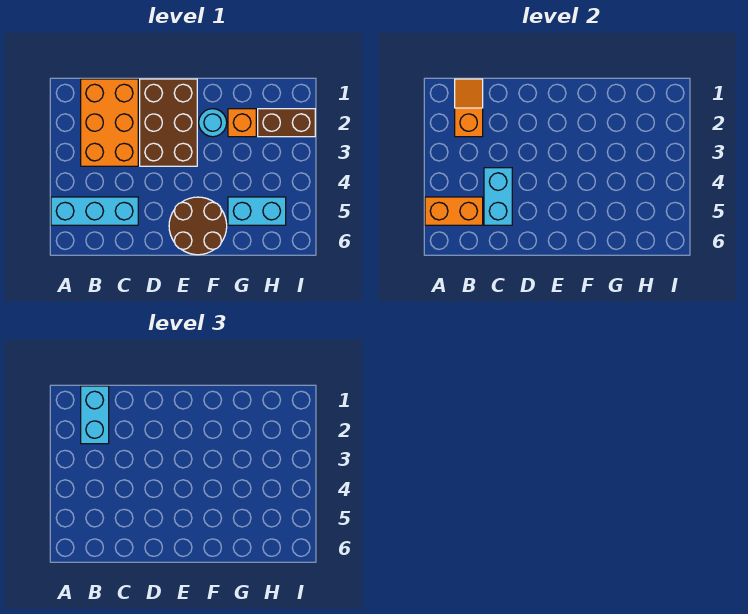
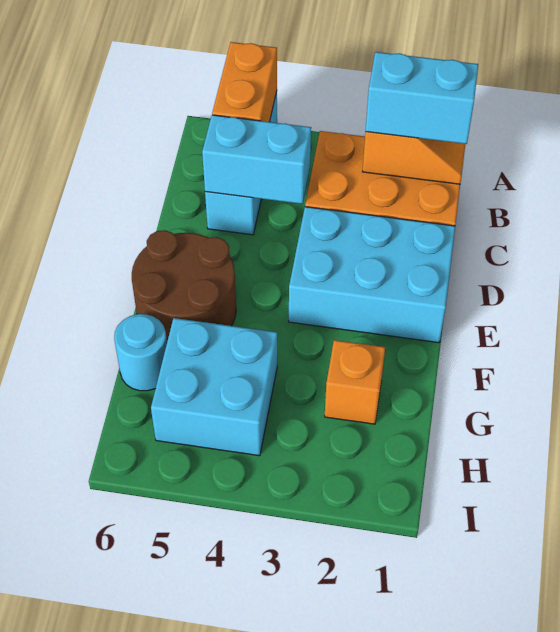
brown 2x3 brick [140,79,197,166] -> cyan 2x3 brick [289,207,455,343]
cyan 1x1 round brick [199,109,227,137] -> cyan 1x1 round brick moved to [114,314,167,391]
cyan 1x2 brick [228,197,286,225] -> cyan 2x2 brick [151,318,277,456]
brown 1x2 brick [258,109,315,137] -> none

